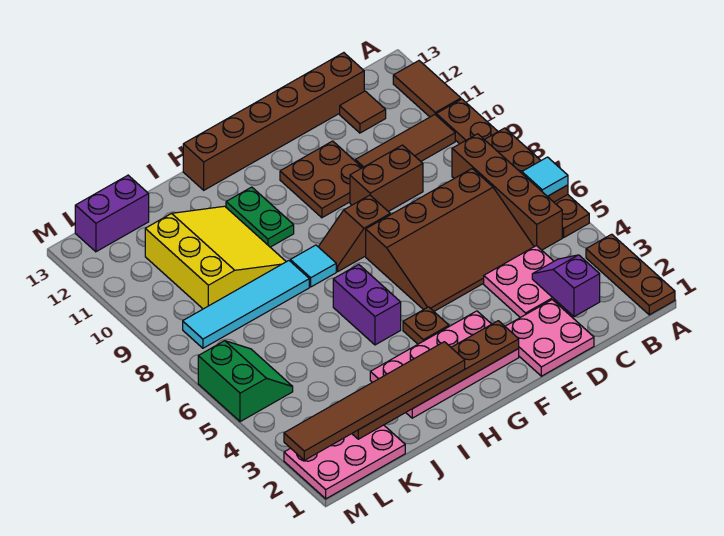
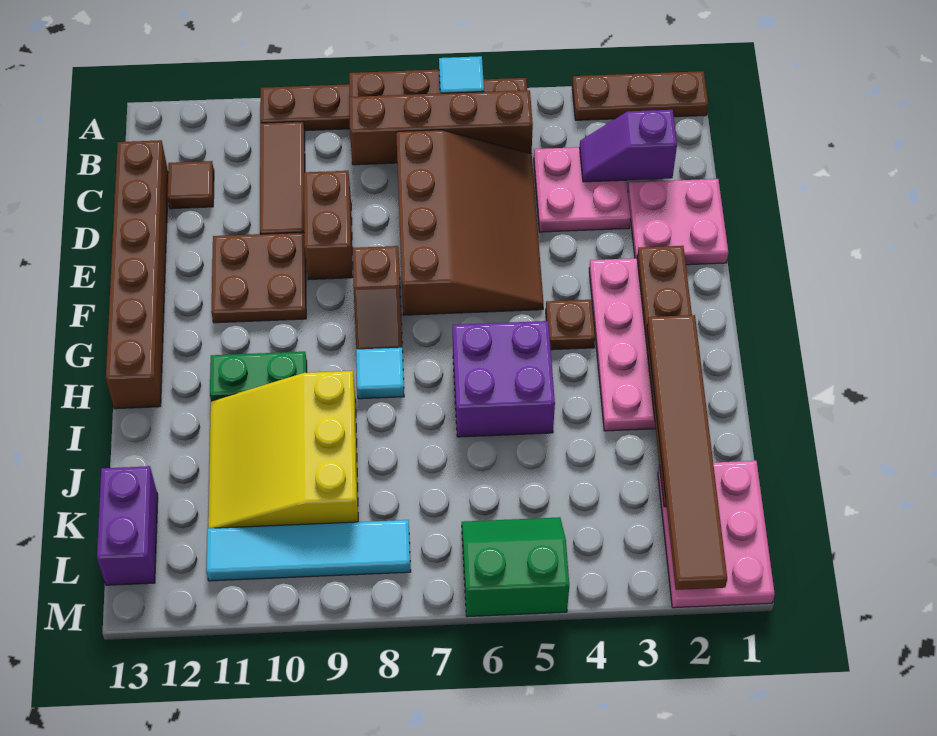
brown 1x2 tile [393,61,461,117] -> none
purple 1x2 brick [333,265,401,345] -> purple 2x2 brick [453,321,555,437]
cyan 1x4 tile [183,261,309,348] -> cyan 1x4 tile turned to [206,520,411,581]
yellow 3x3 slope [145,206,286,309] -> yellow 3x3 slope turned to [208,371,358,528]

